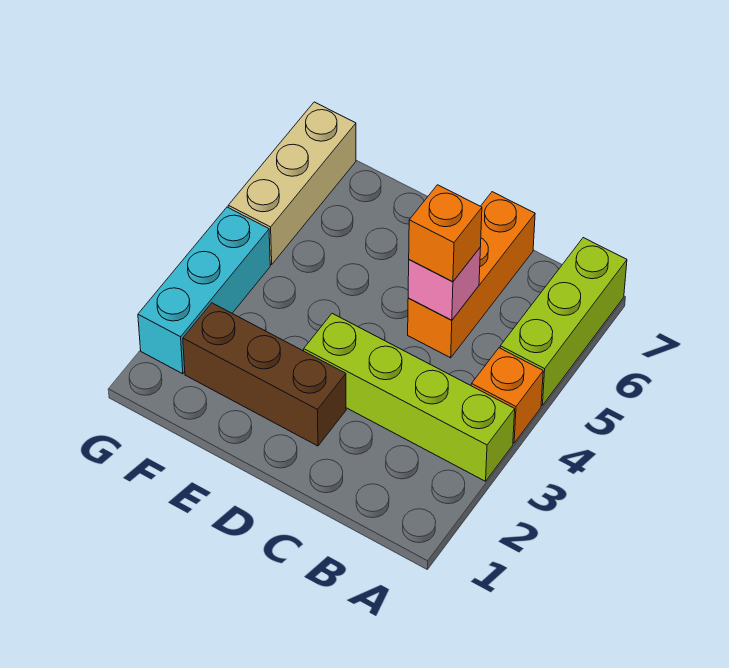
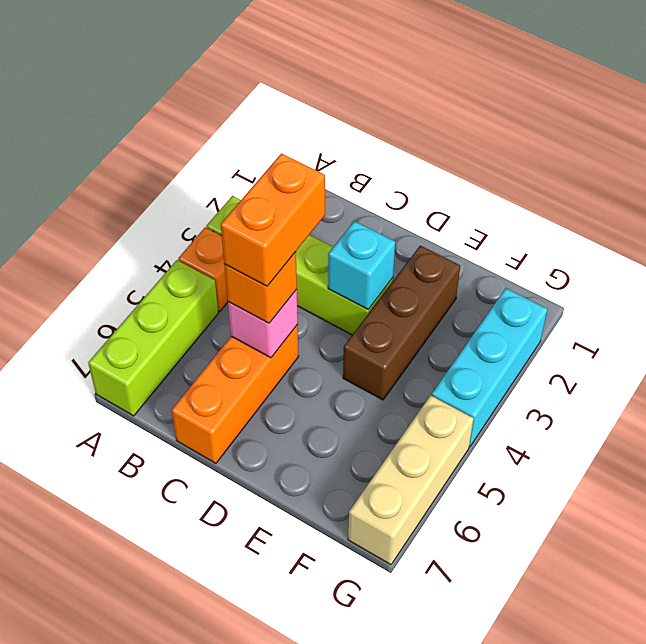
none -> orange 1x2 brick [221,153,325,286]
brown 1x3 brick [183,303,346,446] -> brown 1x3 brick turned to [343,246,460,400]
none -> cyan 1x1 brick [328,221,395,309]

